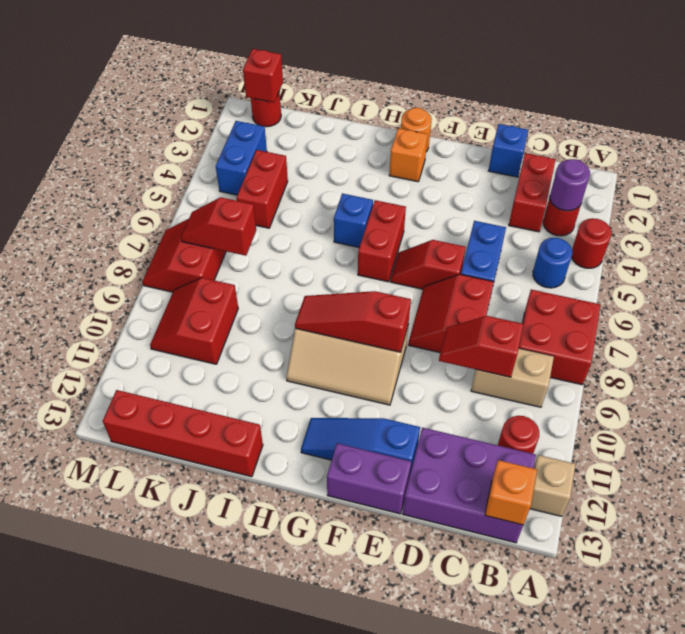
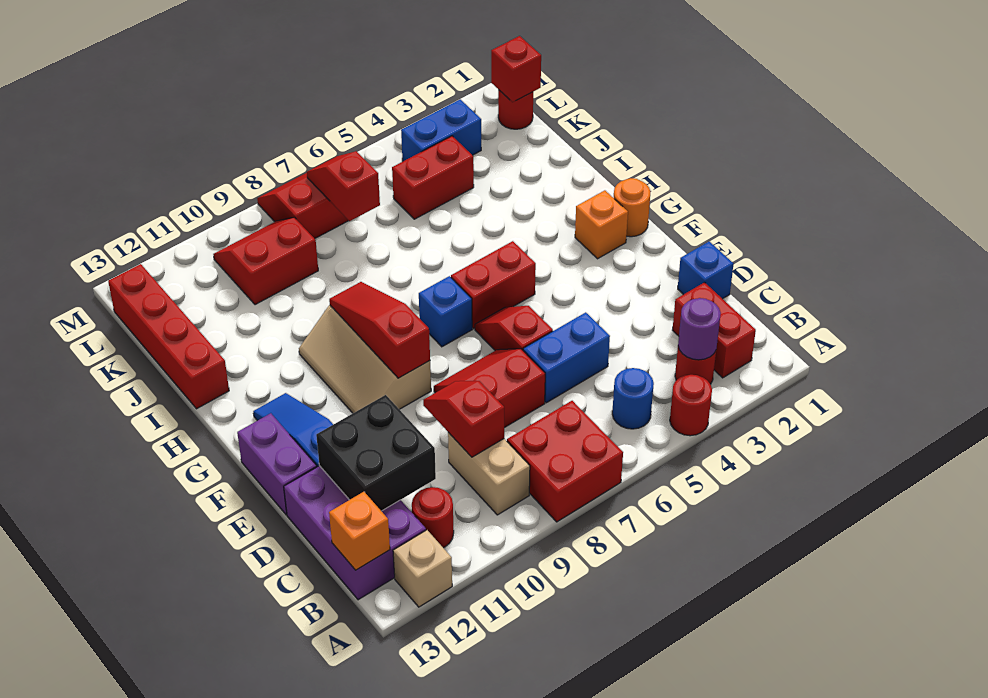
red 1x2 brick [509,153,556,232] -> red 1x2 brick turned to [673,282,756,378]
none -> black 2x2 brick [316,395,436,511]
blue 1x1 brick [334,193,373,247] -> blue 1x1 brick moved to [419,276,472,347]

